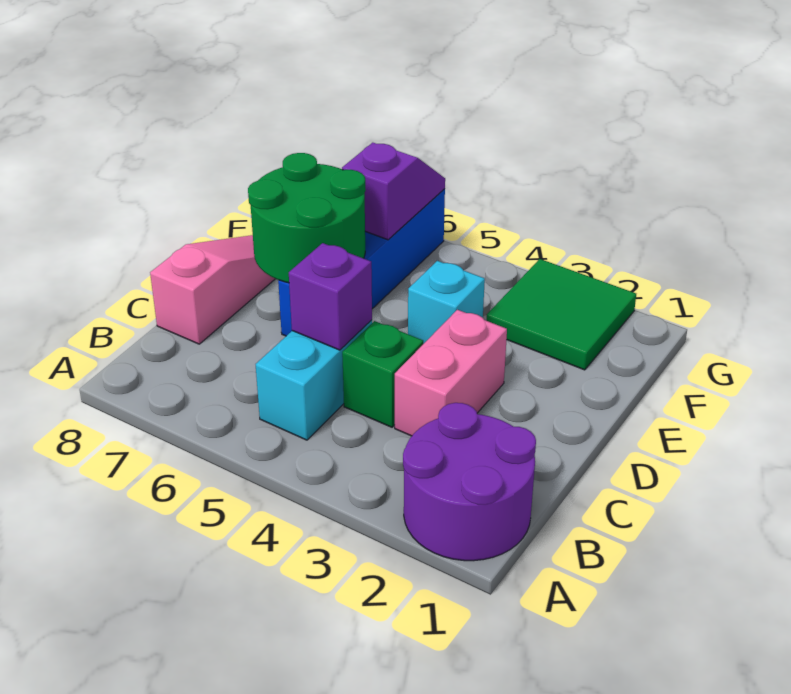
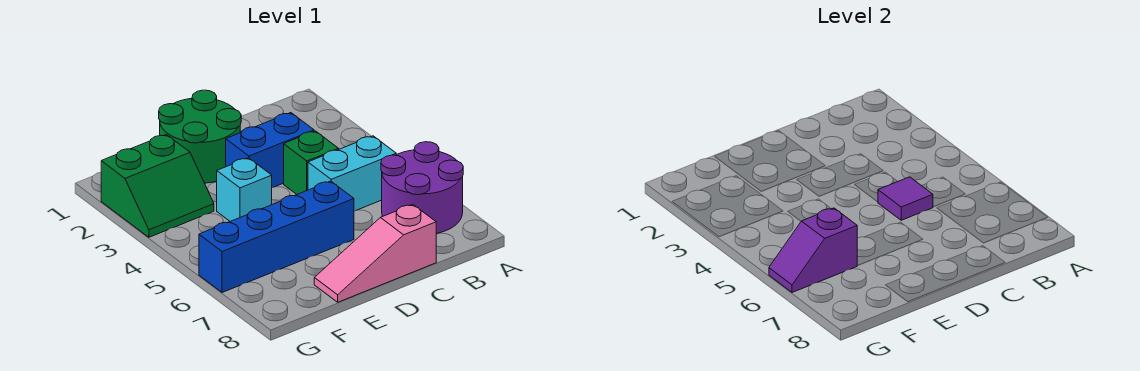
purple 2x2 round brick [403,403,536,561] -> purple 2x2 round brick moved to [381,142,463,233]
pink 1x2 brick [395,310,507,436] -> blue 1x2 brick [226,113,314,188]
purple 1x1 brick [289,243,372,350] -> purple 1x1 tile [878,177,933,220]
green 2x2 round brick [248,153,366,283] -> green 2x2 round brick moved to [159,90,241,183]
green 2x2 tile [486,259,636,370] -> green 2x2 slope [101,135,214,237]

